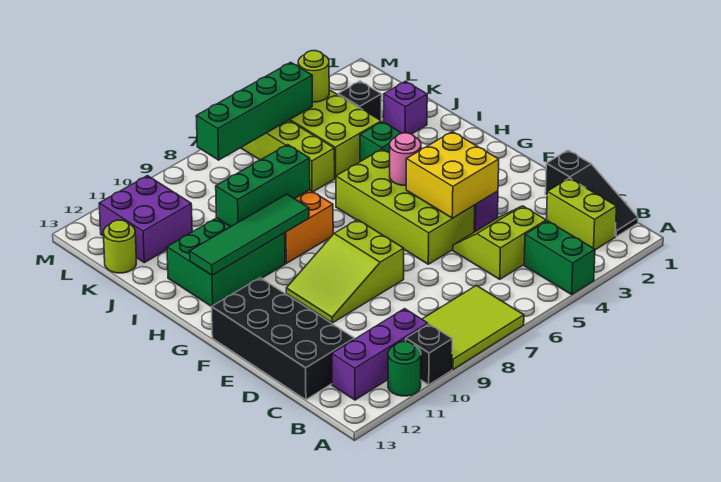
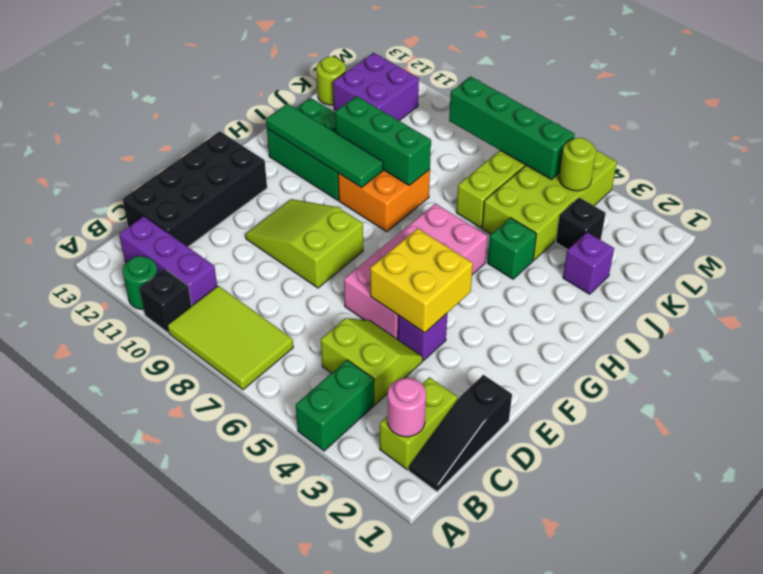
lime 2x4 brick [336,149,475,264] -> pink 2x4 brick [344,204,487,339]
pink 1x1 round brick [390,133,421,185] -> pink 1x1 round brick moved to [388,378,426,437]

